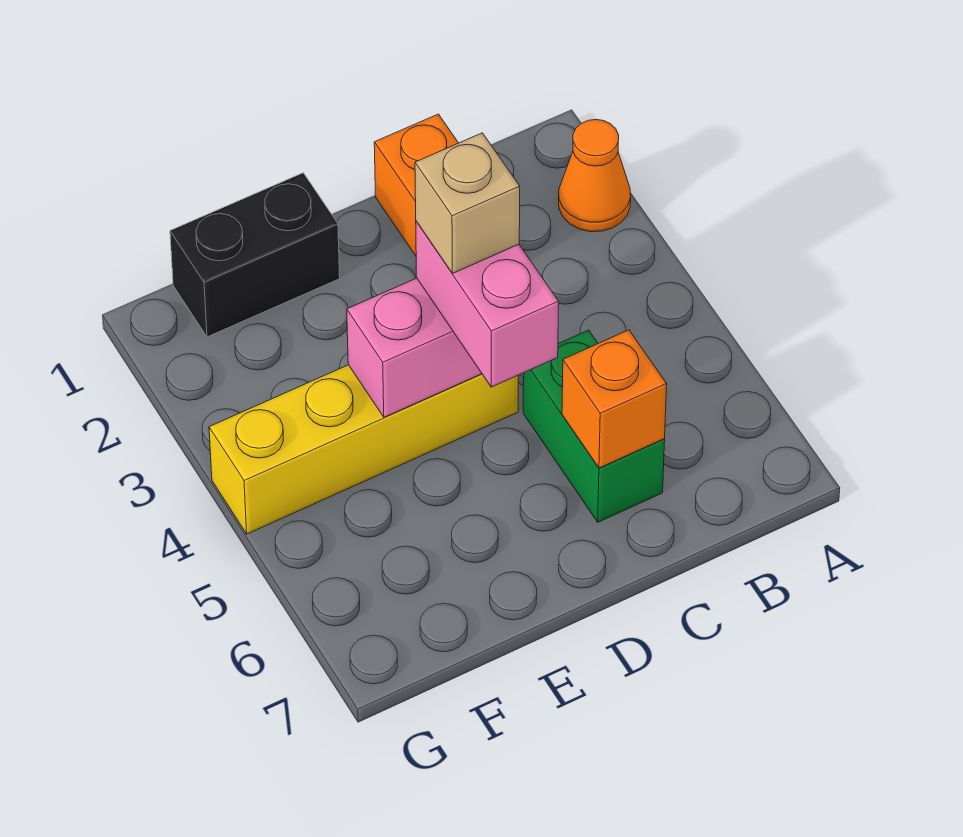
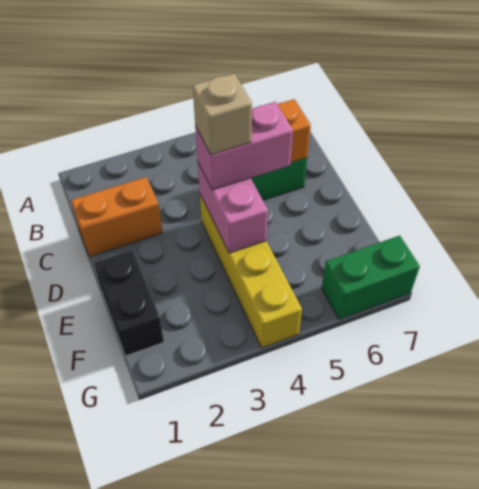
orange 1x1 cone [558,120,631,232] -> none
none -> green 1x2 brick [322,235,420,319]

